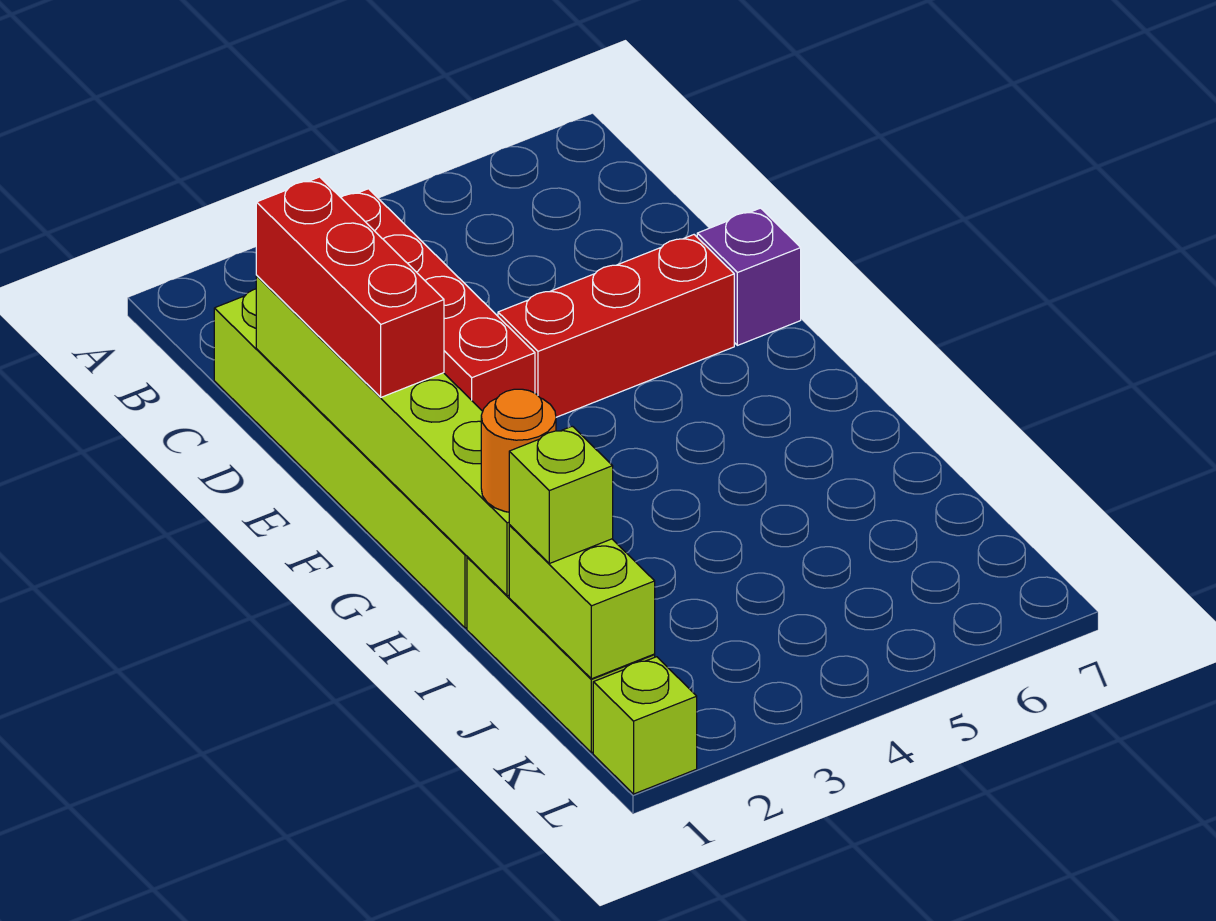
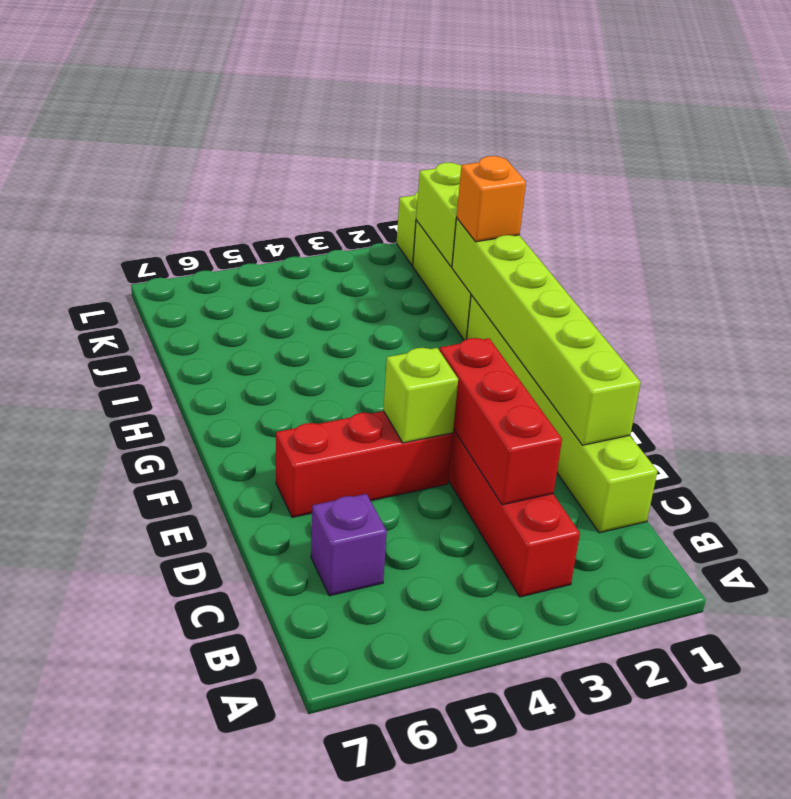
red 1x3 brick [256,177,444,397] -> red 1x3 brick moved to [440,338,562,505]
purple 1x1 brick [697,208,801,345] -> purple 1x1 brick moved to [311,494,387,596]
orange 1x1 round brick [481,389,556,512] -> orange 1x1 brick [457,156,526,242]
lime 1x1 brick [509,426,613,563] -> lime 1x1 brick moved to [383,348,458,443]

